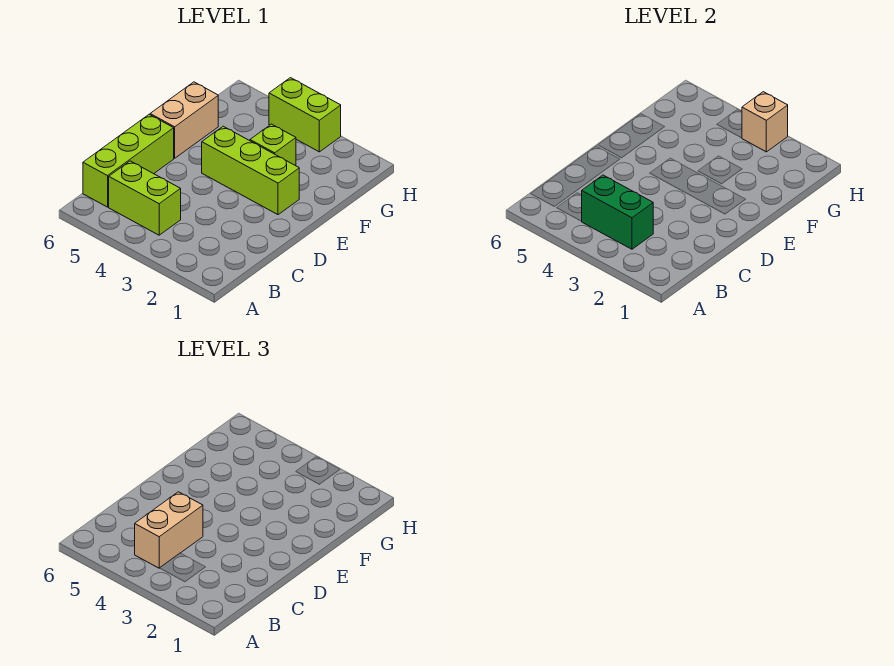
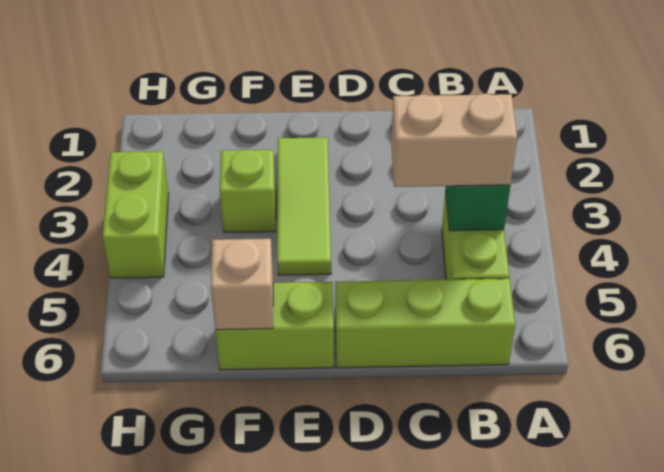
lime 1x3 brick [202,126,299,215] -> lime 1x3 tile [277,137,331,275]
tan 1x2 brick [150,82,218,158] -> lime 1x2 brick [215,282,334,370]
tan 1x1 brick [742,92,788,152] -> tan 1x1 brick moved to [211,239,273,330]

